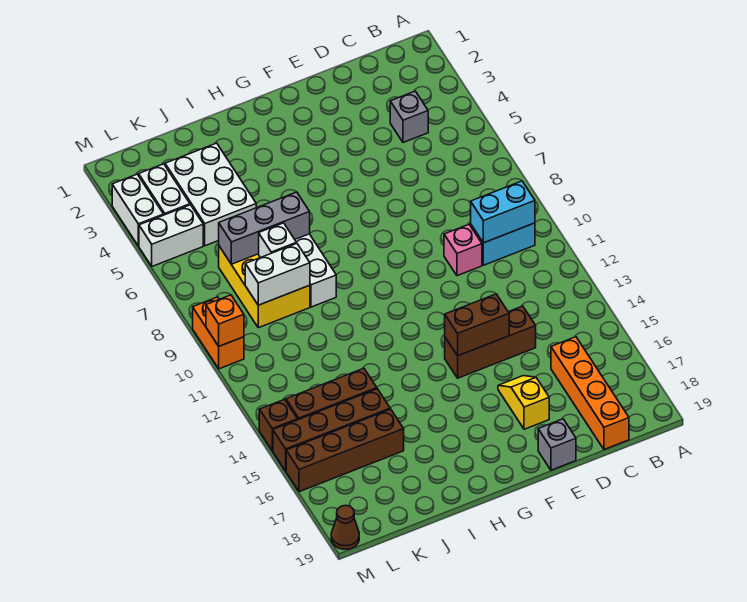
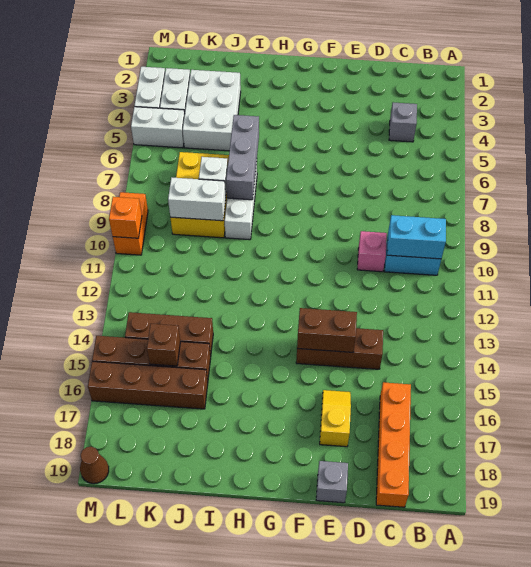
grey 1x3 brick [219,192,310,264] -> grey 1x3 brick turned to [226,115,259,200]
brown 1x1 brick [259,399,297,451] -> brown 1x1 brick moved to [147,324,180,366]

